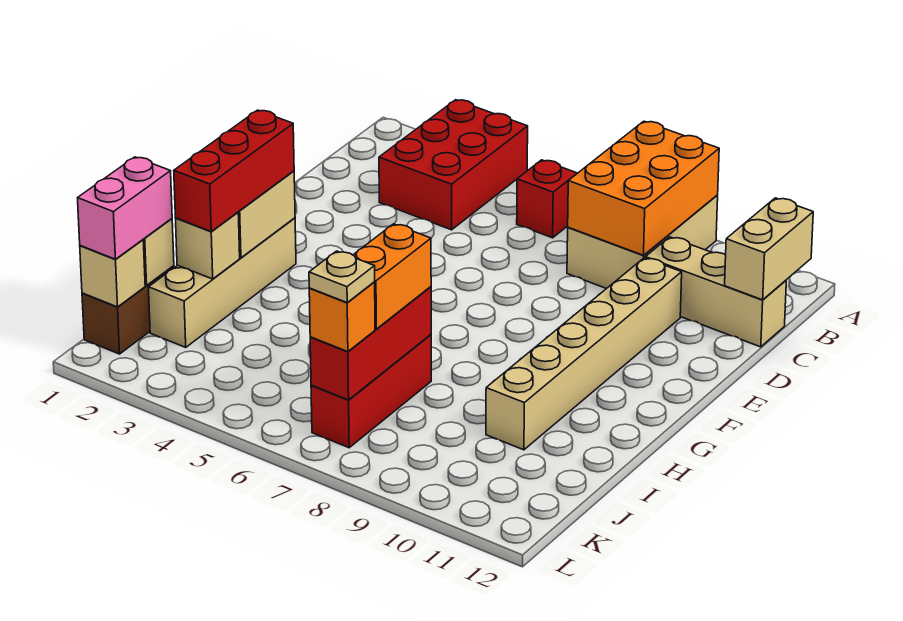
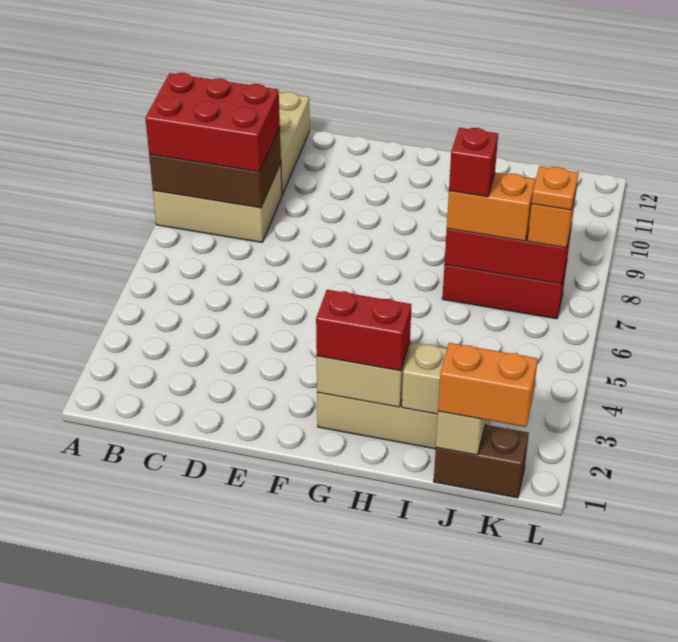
red 2x3 brick [379,100,528,230] -> red 2x3 brick moved to [145,73,280,172]
orange 2x3 brick [568,121,719,255] -> brown 2x3 brick [149,127,281,208]
red 1x1 brick [517,160,577,238] -> red 1x1 brick moved to [449,128,498,197]
tan 1x2 brick [725,198,813,300] -> none
tan 1x6 brick [486,258,682,450] -> none
red 1x3 brick [174,110,294,231] -> red 1x2 brick [316,290,411,371]
pink 1x2 brick [78,157,172,259] -> orange 1x2 brick [438,343,538,427]
tan 1x1 brick [80,240,145,307] -> none
tan 1x1 plate [309,251,375,302] -> orange 1x1 plate [532,167,579,210]

